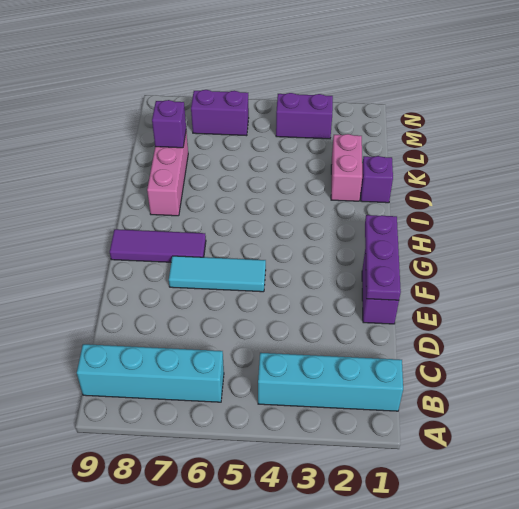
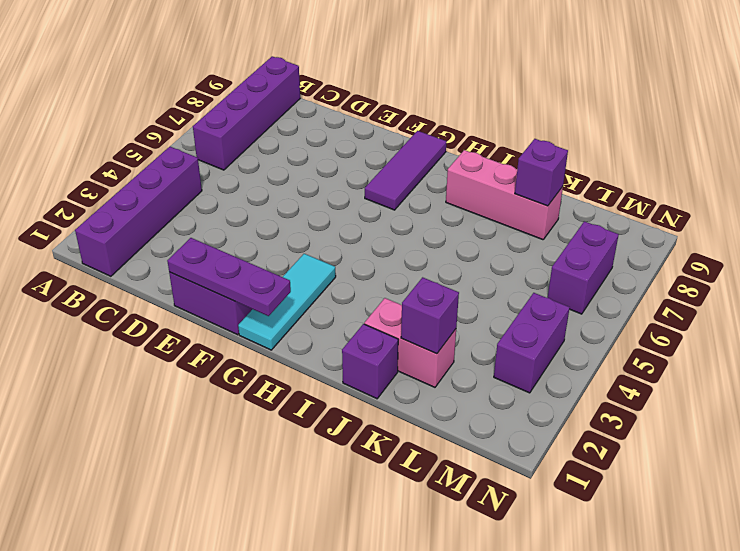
cyan 1x4 brick [258,353,403,411] -> purple 1x4 brick [75,147,202,276]
cyan 1x4 brick [77,344,224,402] -> purple 1x4 brick [193,56,300,170]
cyan 1x3 tile [169,256,266,292] -> cyan 1x3 tile moved to [238,254,336,350]
none -> purple 1x1 brick [401,277,459,354]

